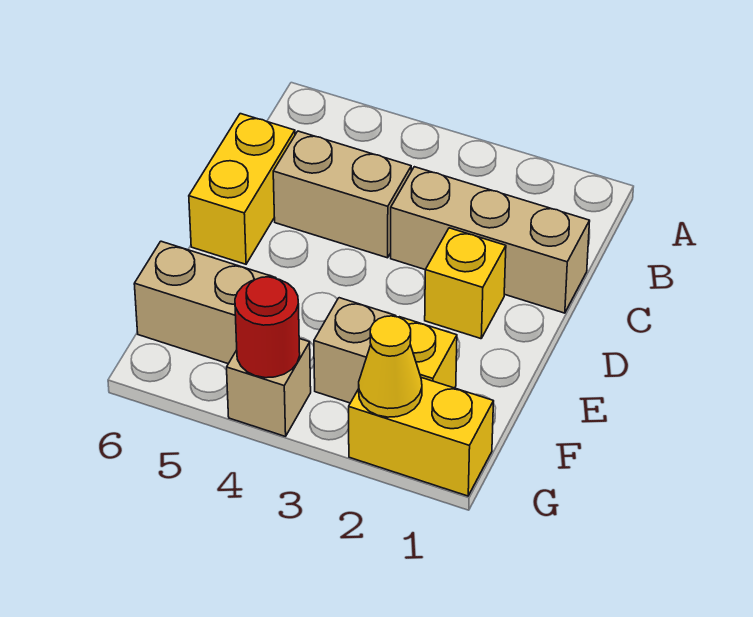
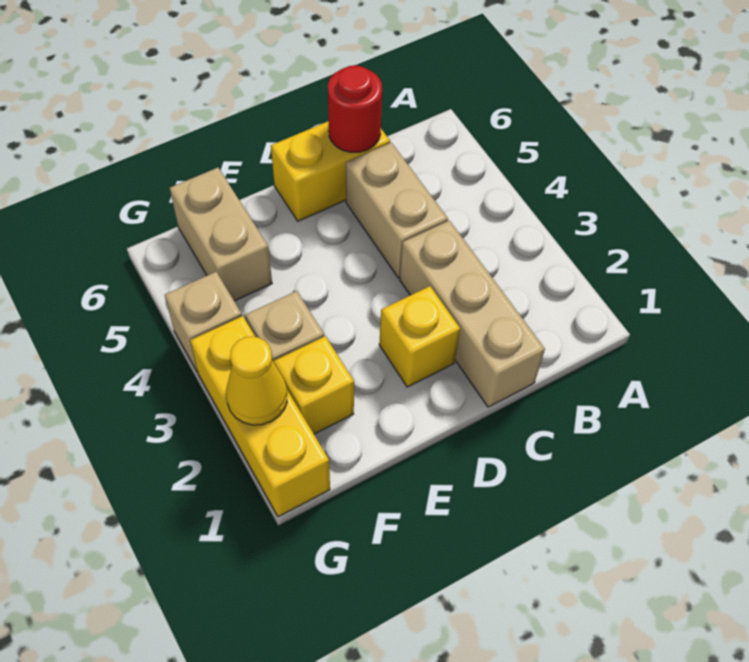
yellow 1x2 brick [349,378,494,496] -> yellow 1x3 brick [190,316,330,517]
red 1x1 round brick [235,277,300,378] -> red 1x1 round brick moved to [328,65,382,152]

